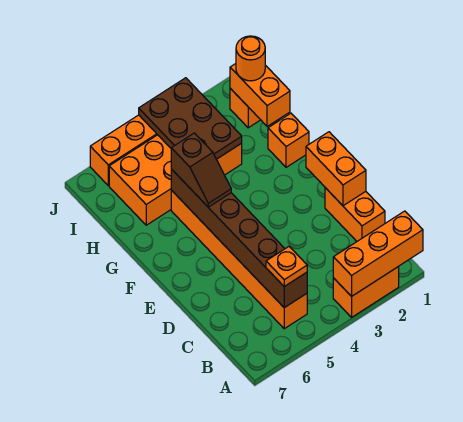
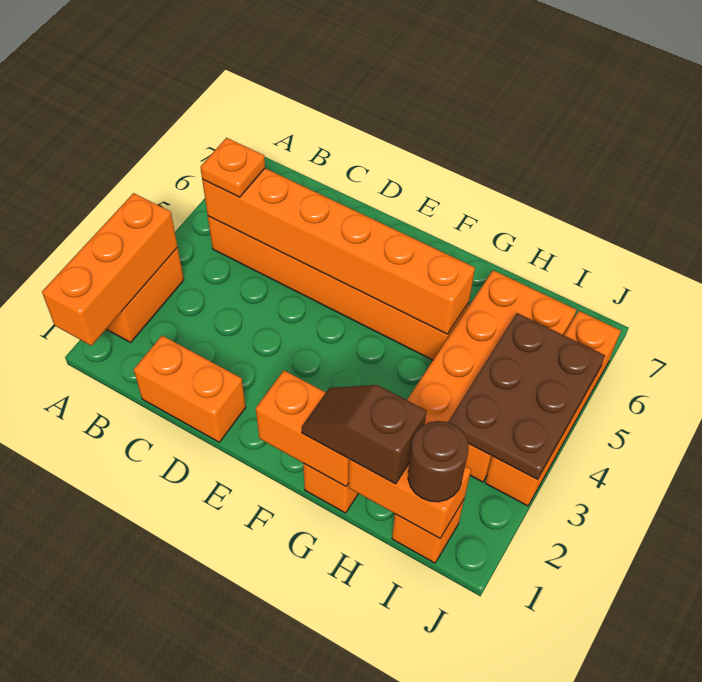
brown 1x6 brick [171,169,307,308] -> orange 1x6 brick [202,168,475,334]
orange 1x2 brick [306,132,366,206] -> orange 1x2 brick moved to [256,371,349,486]
brown 1x2 slope [171,133,231,207] -> brown 1x2 slope moved to [301,385,426,484]
brown 2x3 plate [139,78,242,159] -> brown 2x3 plate turned to [448,313,605,479]
orange 1x1 round brick [236,36,265,81] -> brown 1x1 round brick [408,421,468,502]

